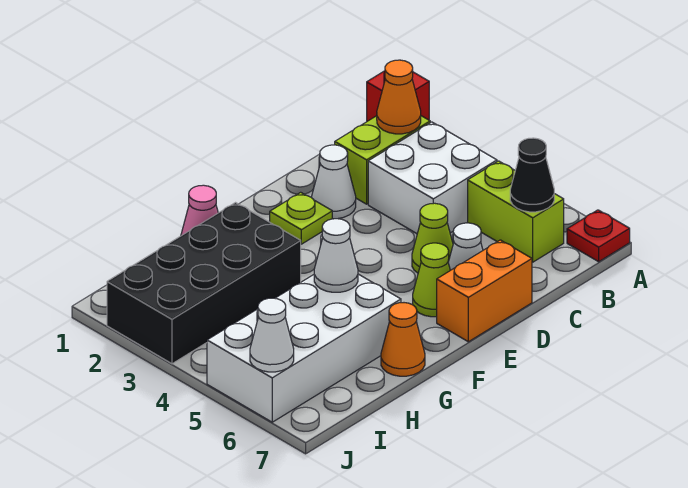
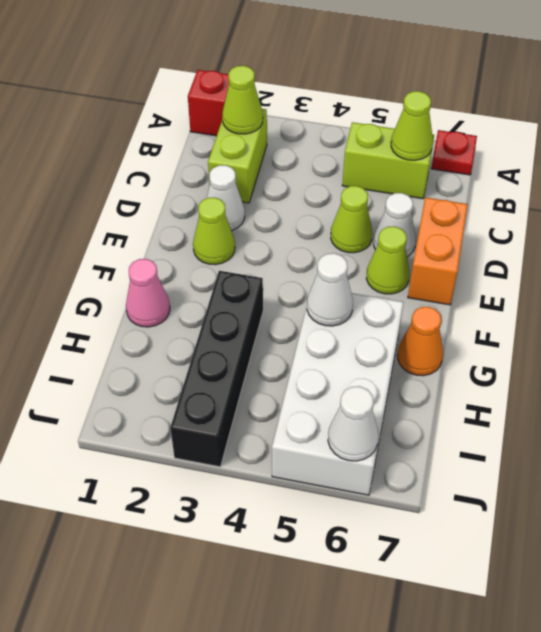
orange 1x1 cone [377,60,421,134] -> lime 1x1 cone [222,66,263,134]
white 2x2 brick [368,122,497,234] -> none
black 1x1 cone [510,138,554,212] -> lime 1x1 cone [391,91,433,160]
lime 1x1 plate [270,192,332,244] -> lime 1x1 cone [193,198,235,265]
black 2x4 brick [107,203,301,364] -> black 1x4 brick [170,271,263,467]

